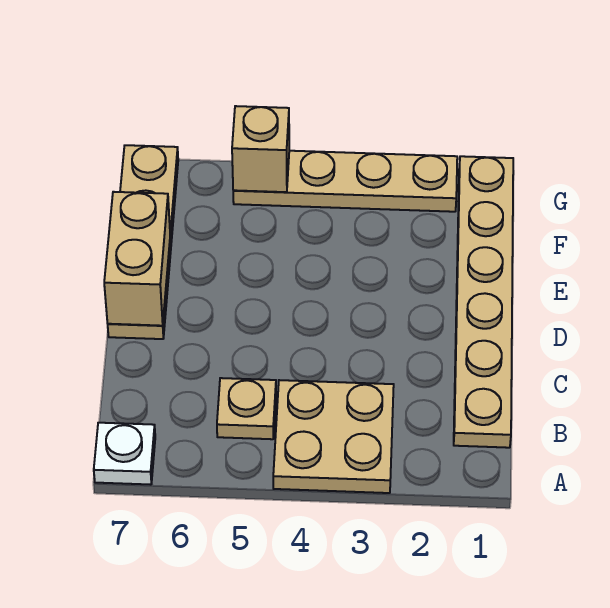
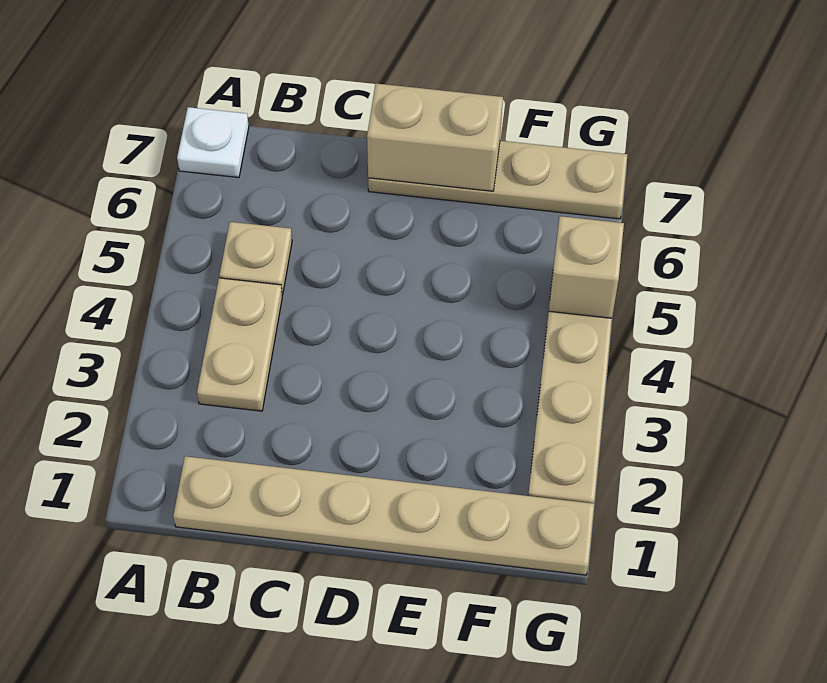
tan 2x2 plate [273,380,394,493] -> tan 1x2 plate [197,278,282,411]

